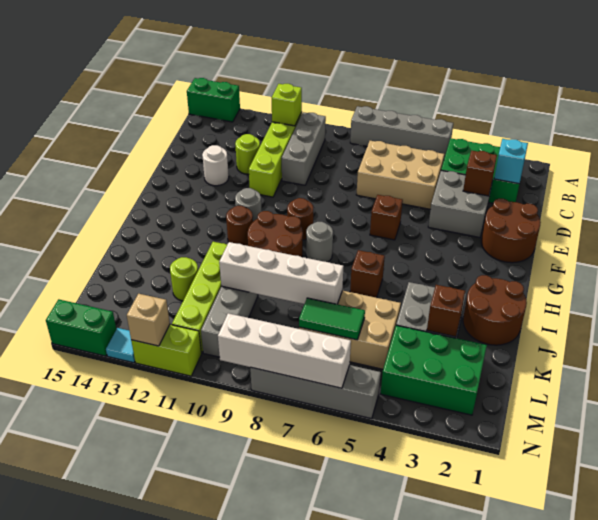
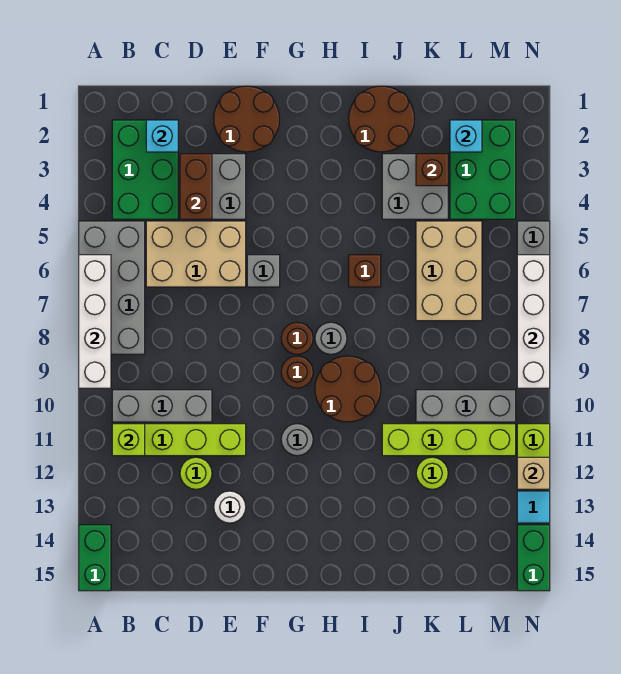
grey 1x4 brick [350,106,453,158] -> grey 2x4 brick [79,221,145,354]
tan 2x3 brick [356,141,444,209] -> tan 2x3 brick turned to [146,221,246,287]
brown 1x1 brick [463,151,497,196] -> brown 1x2 brick [180,154,212,219]
brown 1x1 brick [370,195,403,240] -> grey 1x1 brick [247,255,280,287]
brown 1x1 round brick [226,206,253,246] -> brown 1x1 round brick moved to [281,322,313,354]
white 1x4 brick [219,242,344,304] -> white 1x4 brick moved to [79,255,111,388]
none -> cyan 1x1 brick [450,120,482,152]
green 1x2 tile [299,298,365,340] -> none

